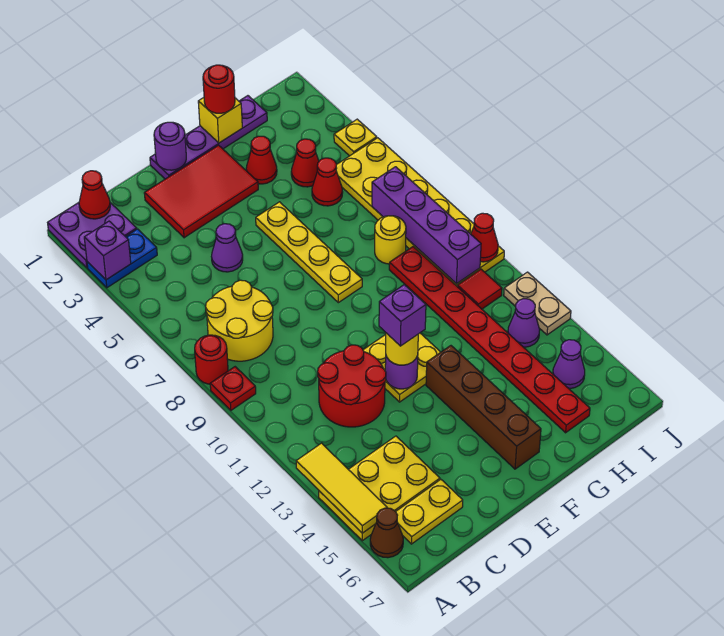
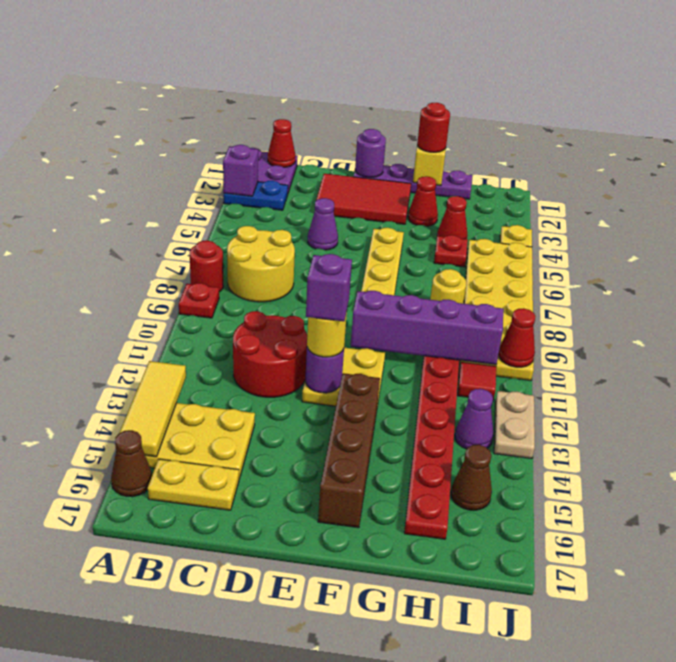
red 1x1 cone [312,158,343,206] -> red 1x1 plate [434,235,468,267]
purple 1x4 brick [372,167,481,284] -> purple 1x4 brick turned to [351,291,503,365]
purple 1x1 cone [553,340,585,389] -> brown 1x1 cone [451,445,492,510]

